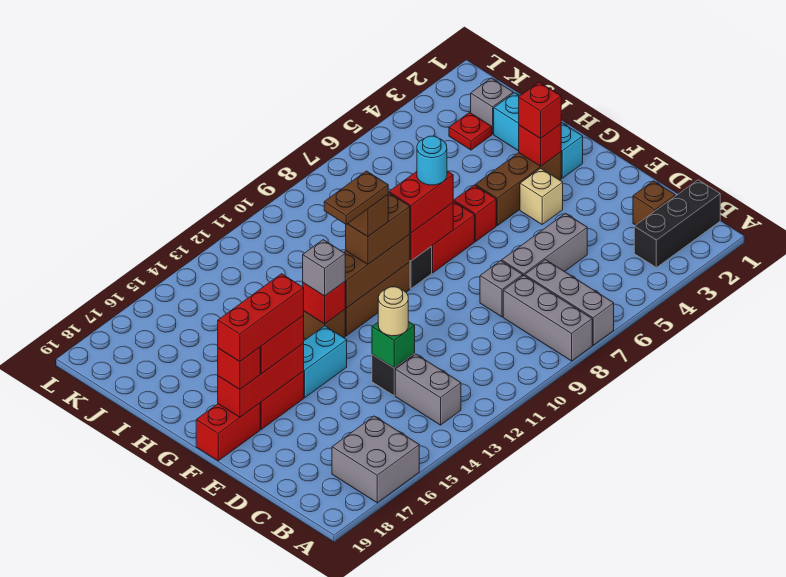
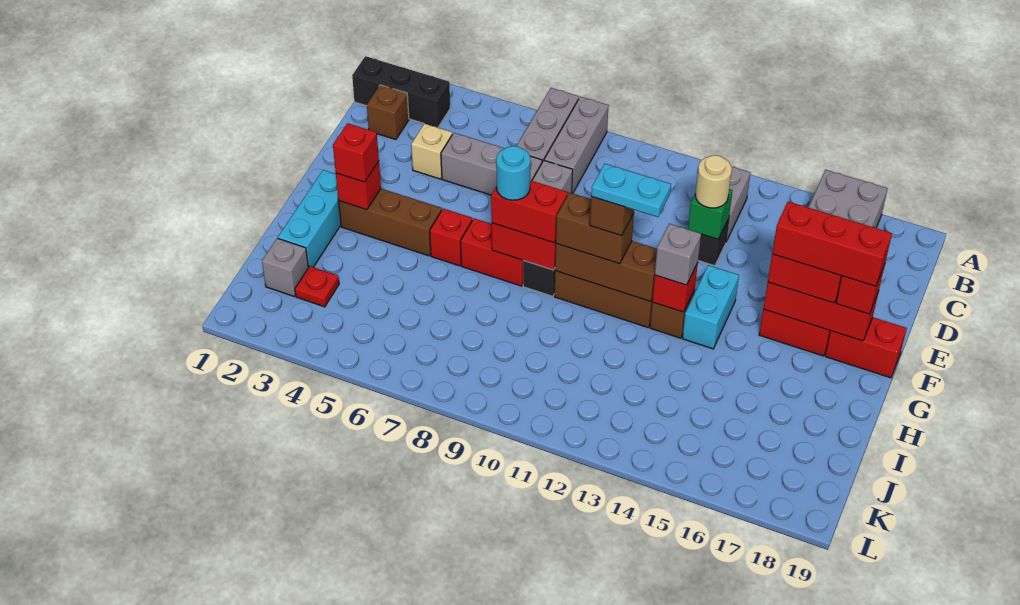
tan 1x1 brick [520,168,563,224] -> tan 1x1 brick moved to [411,124,452,179]
cyan 1x2 brick [303,326,347,398] -> cyan 1x2 brick turned to [682,265,739,349]
brown 1x2 plate [324,171,388,224] -> cyan 1x2 plate [591,164,671,217]

